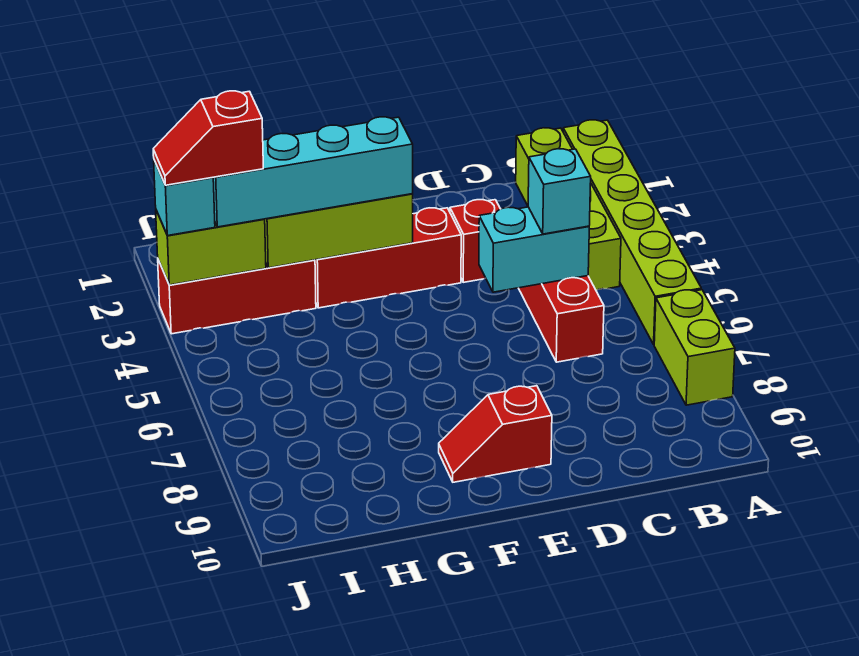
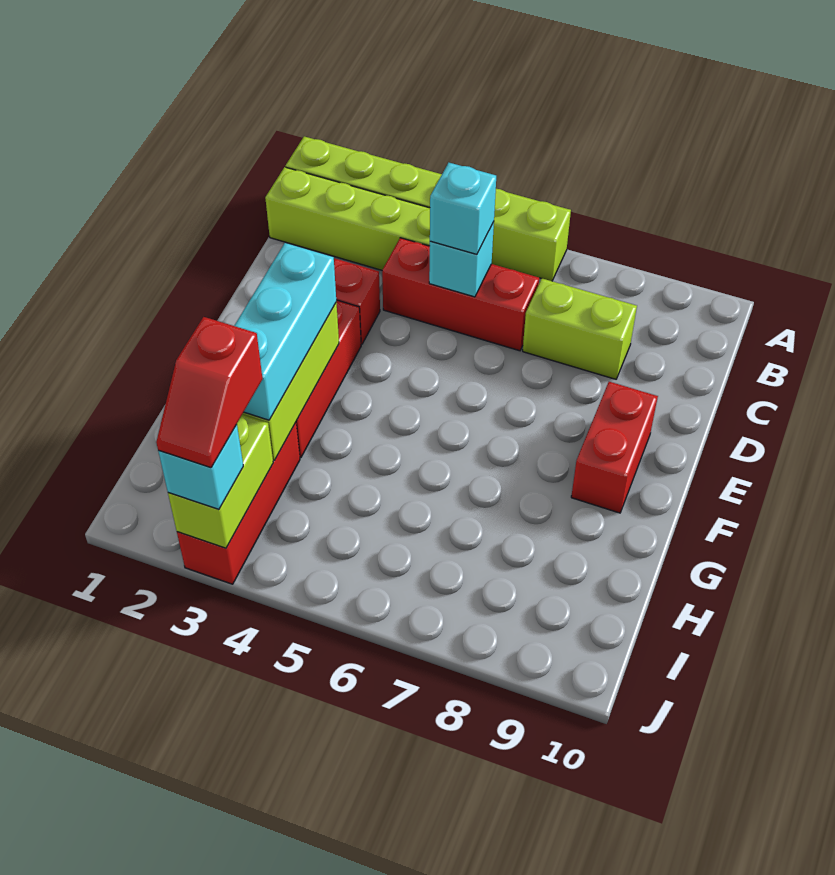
lime 1x2 brick [654,290,735,405] -> lime 1x2 brick moved to [523,279,637,379]
cyan 1x2 brick [479,207,589,292] -> cyan 1x1 brick [429,222,494,297]
red 1x2 slope [439,386,552,482] -> red 1x2 brick [571,382,658,513]
cyan 1x4 brick [213,117,413,227] -> cyan 1x3 brick [234,243,336,420]

